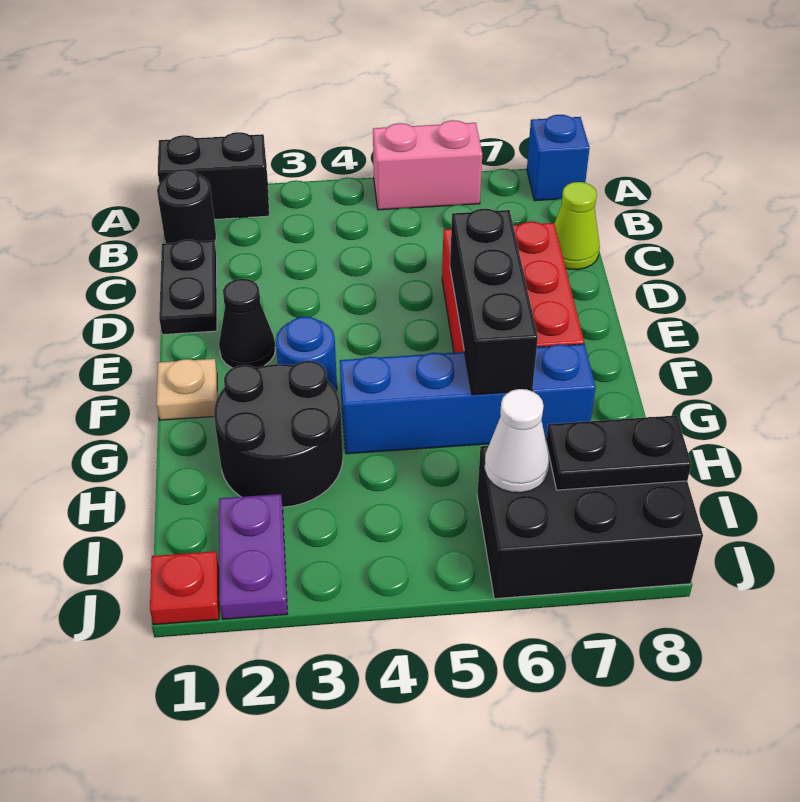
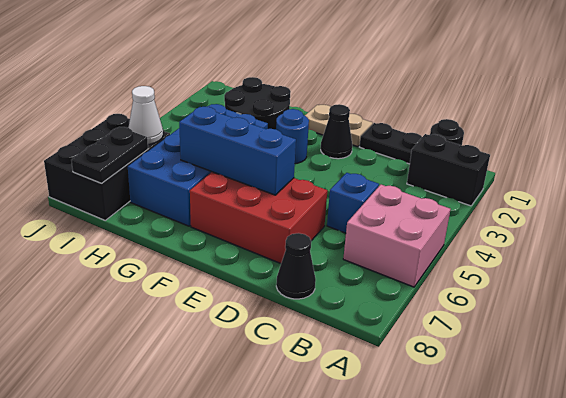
black 1x2 brick [158,132,269,219] -> black 1x2 brick turned to [407,134,490,206]
pink 1x2 brick [373,120,482,210] -> pink 2x2 brick [343,185,451,287]
blue 1x1 brick [527,115,590,201] -> blue 1x1 brick moved to [327,173,379,233]
lime 1x1 cone [554,182,600,270] -> black 1x1 cone [276,233,316,299]
black 1x3 brick [450,209,538,395] -> blue 1x3 brick [179,107,296,195]
tan 1x1 plate [157,359,217,420] -> tan 1x2 plate [305,105,373,147]
blue 1x4 brick [340,344,596,454] -> blue 2x4 brick [128,104,268,226]
purple 1x2 plate [219,494,287,619] -> none
red 1x1 plate [150,551,219,625] -> none

